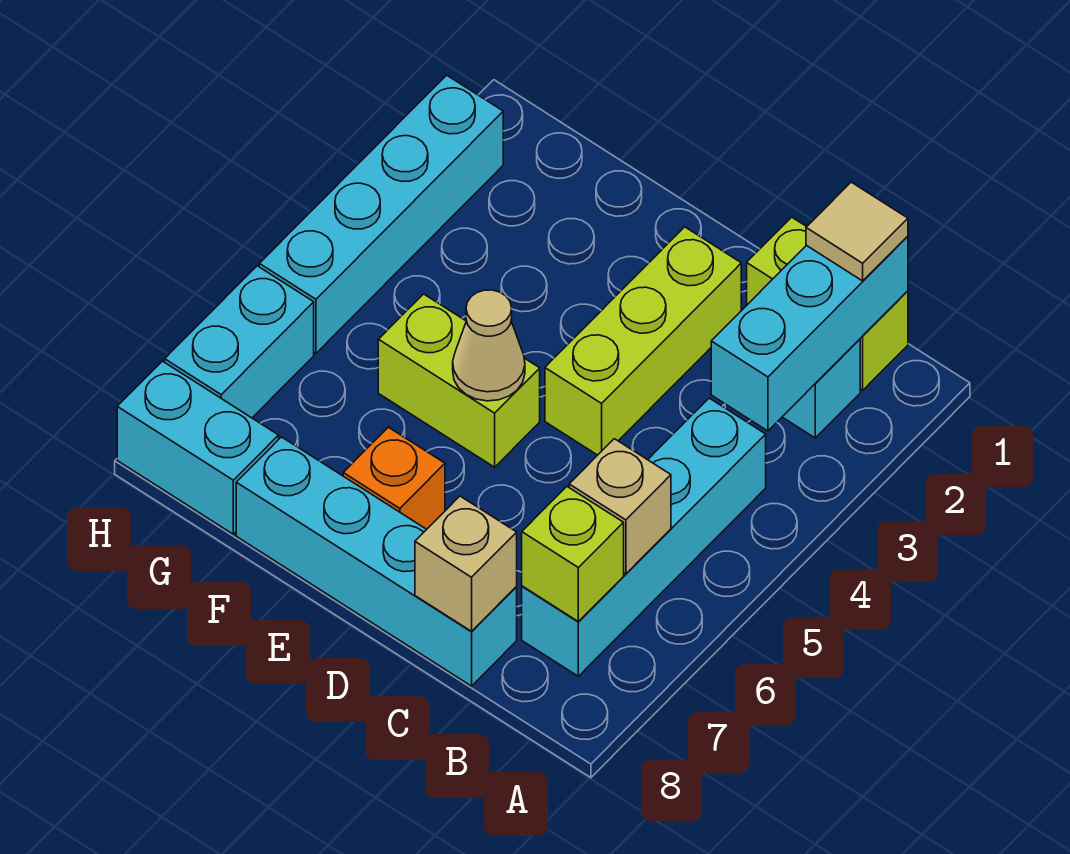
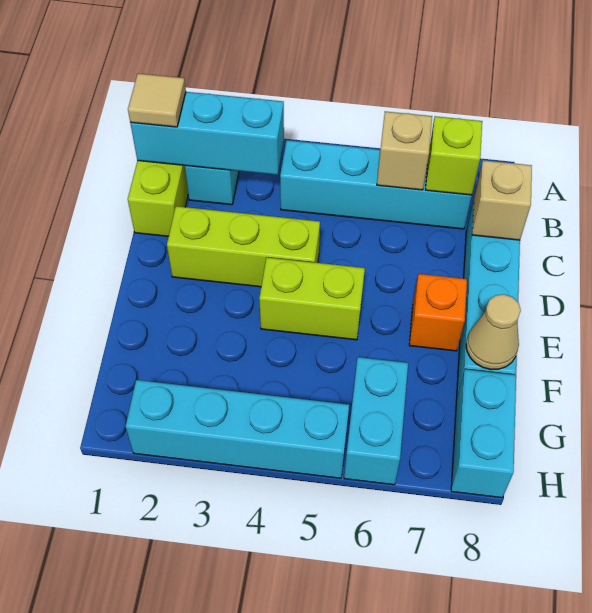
lime 1x2 brick [378,294,540,467] -> lime 1x2 brick turned to [259,257,365,340]
tan 1x1 cone [453,290,525,401] -> tan 1x1 cone moved to [466,294,521,370]
cyan 1x2 brick [165,266,314,418] -> cyan 1x2 brick turned to [344,357,408,485]

